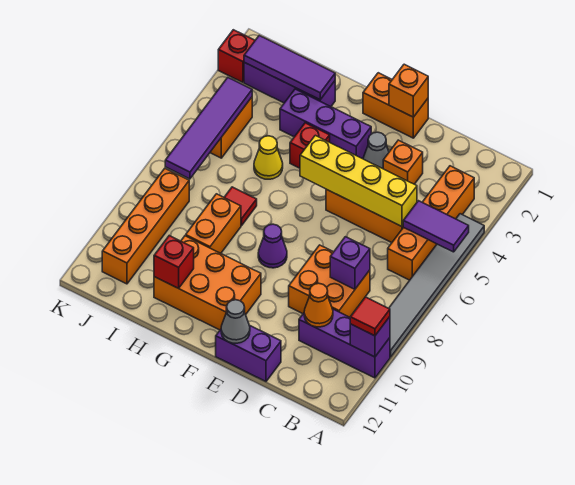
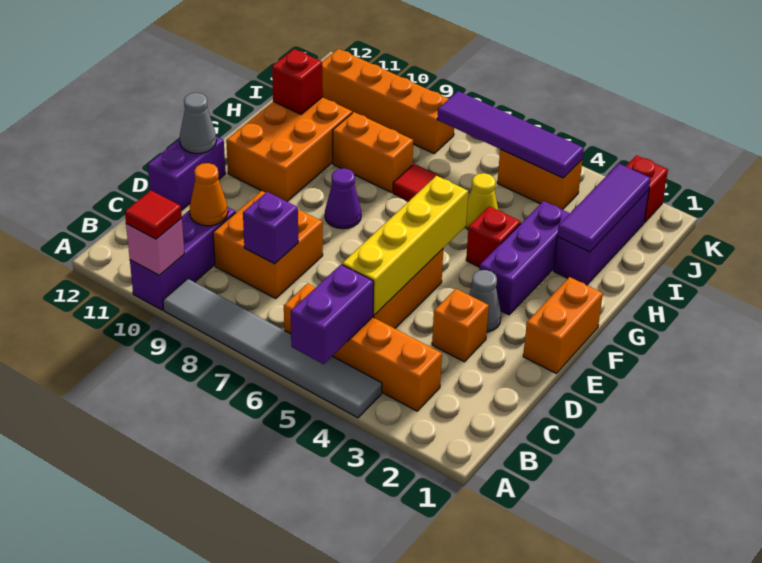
purple 1x2 tile [403,201,469,252] -> purple 1x2 brick [291,265,374,364]
purple 1x1 brick [350,317,390,357] -> pink 1x1 brick [126,218,184,275]
orange 1x1 brick [389,64,428,117] -> none

